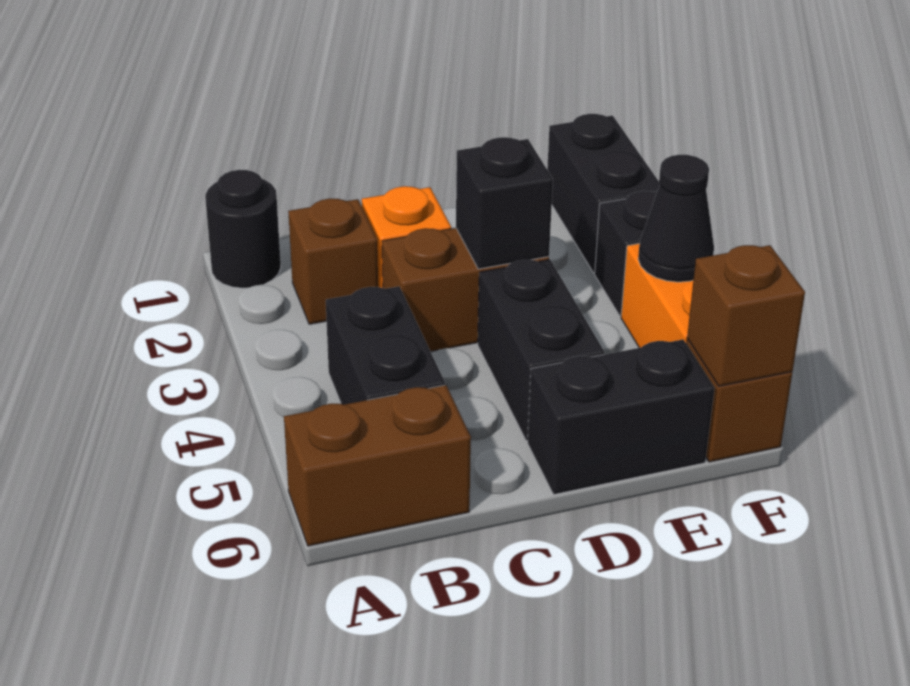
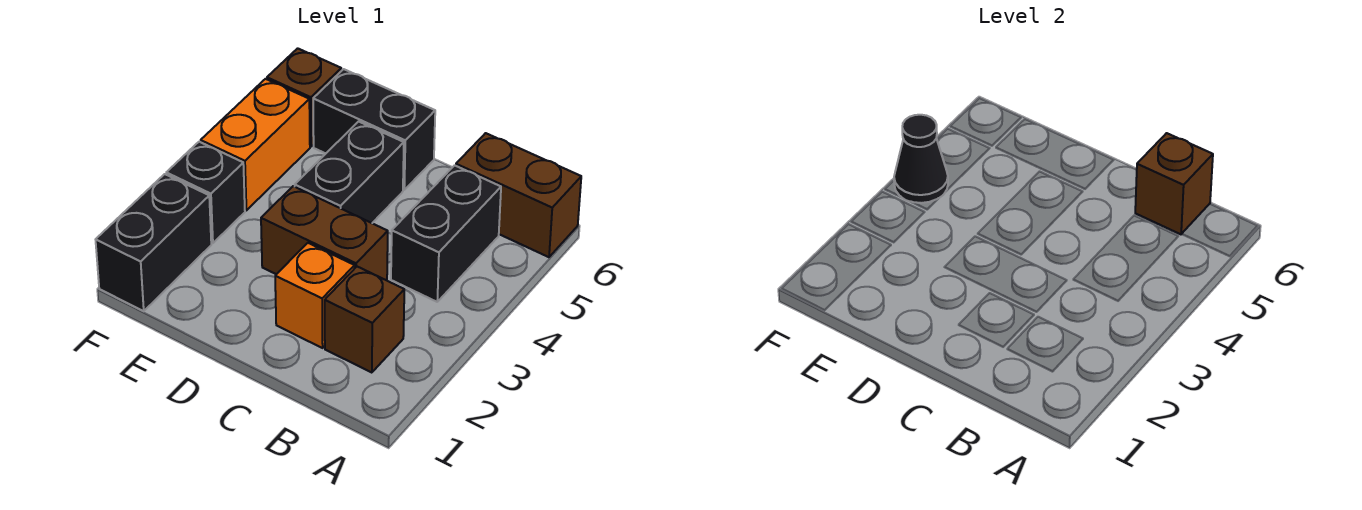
black 1x1 round brick [205,170,281,288] -> none
black 1x1 brick [456,137,553,269] -> none
brown 1x1 brick [687,245,805,386] -> brown 1x1 brick moved to [1135,133,1213,234]

